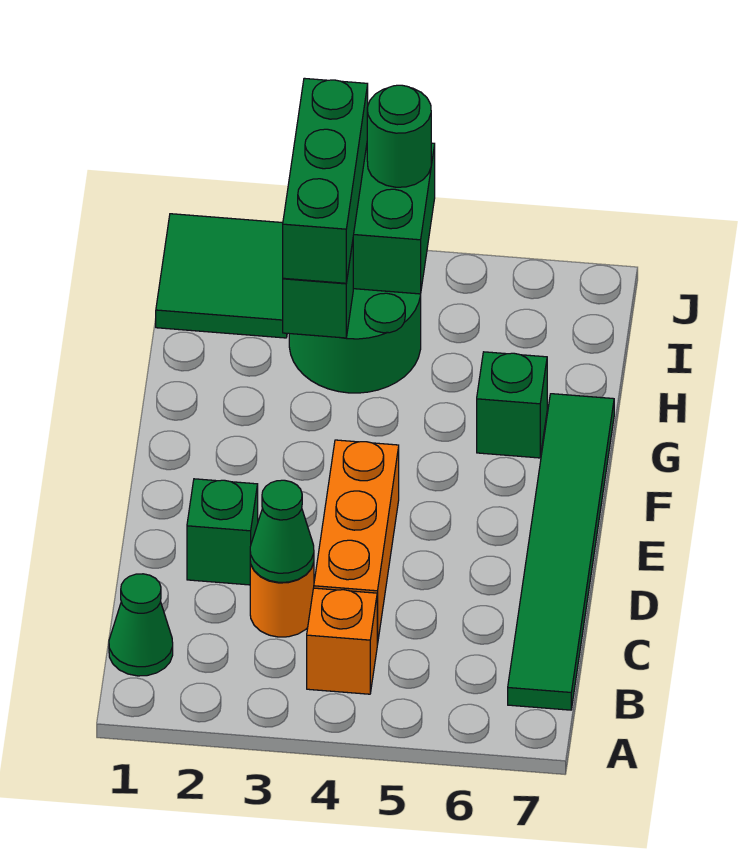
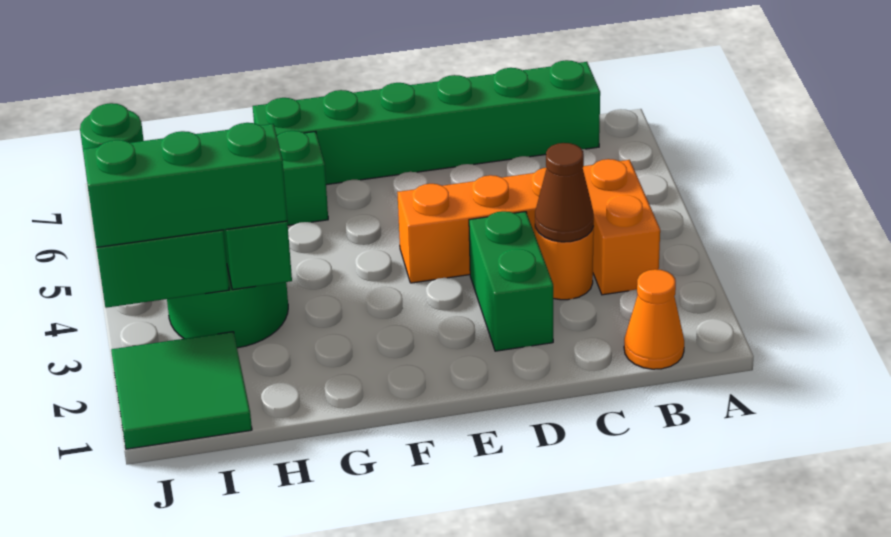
green 1x1 cone [109,574,173,676] -> orange 1x1 cone [624,269,684,369]
orange 1x1 brick [307,588,377,694] -> orange 1x2 brick [583,159,660,295]
green 1x6 tile [508,394,614,710] -> green 1x6 brick [253,60,600,185]
green 1x1 cone [250,480,314,582] -> brown 1x1 cone [535,143,594,242]
green 1x1 brick [187,479,258,585] -> green 1x2 brick [469,211,553,351]

